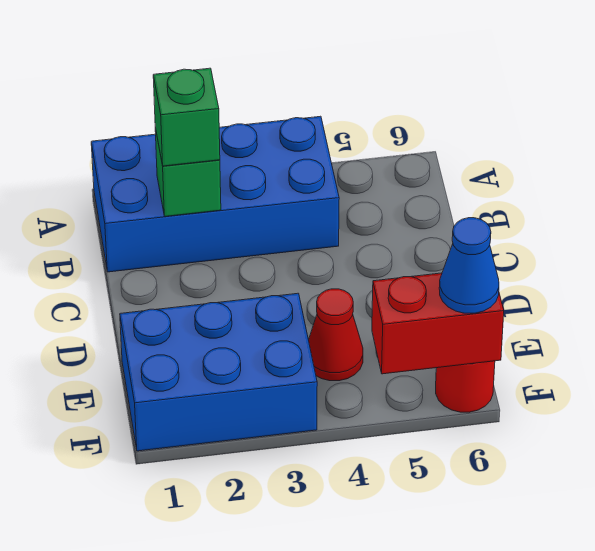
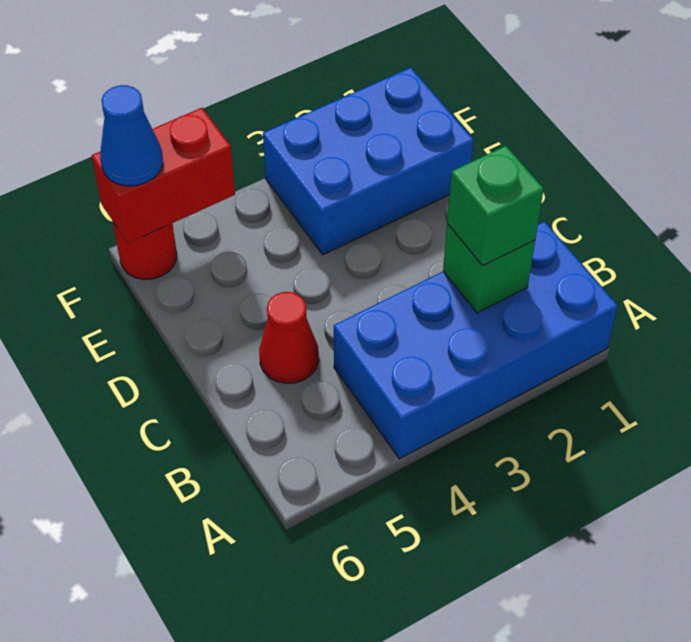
red 1x1 cone [309,289,363,381] -> red 1x1 cone moved to [259,292,319,383]

